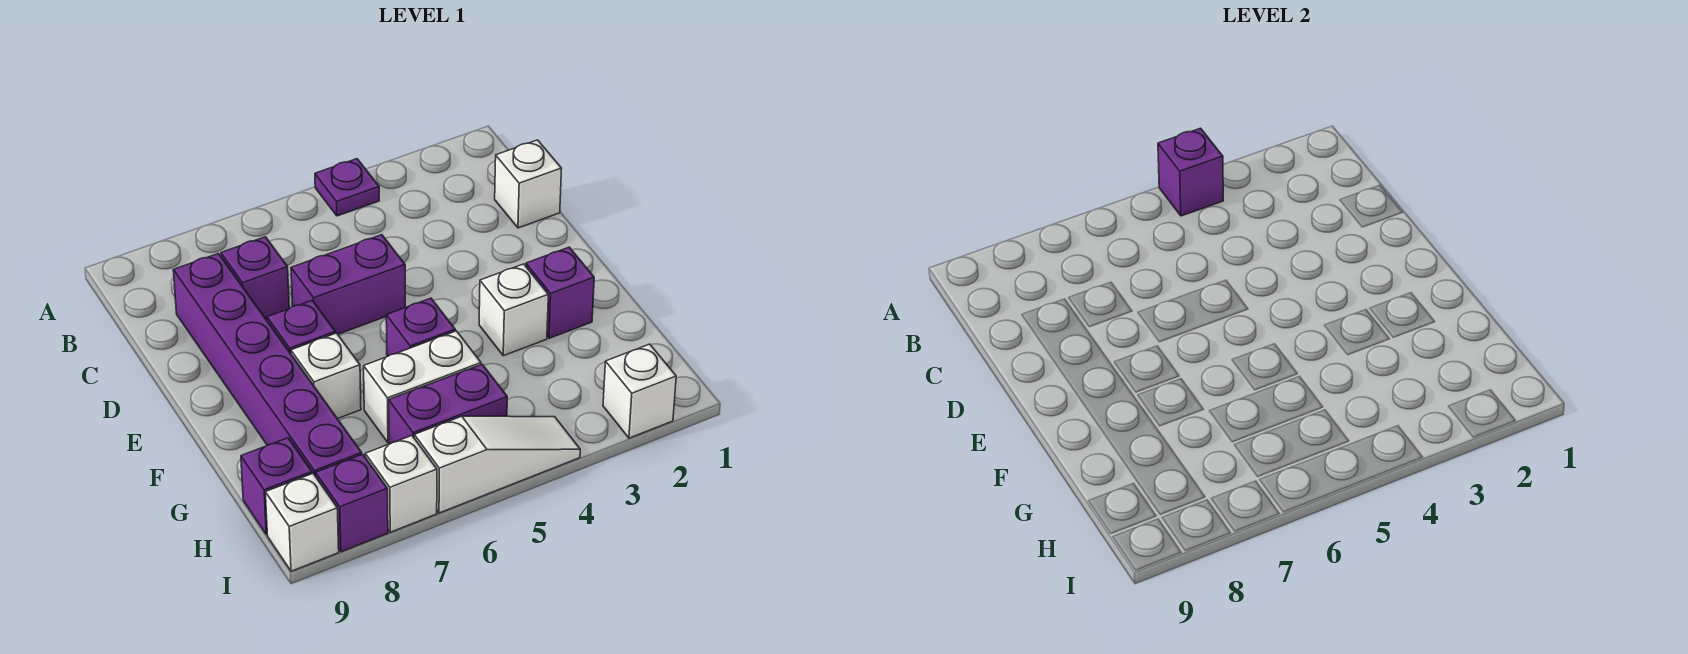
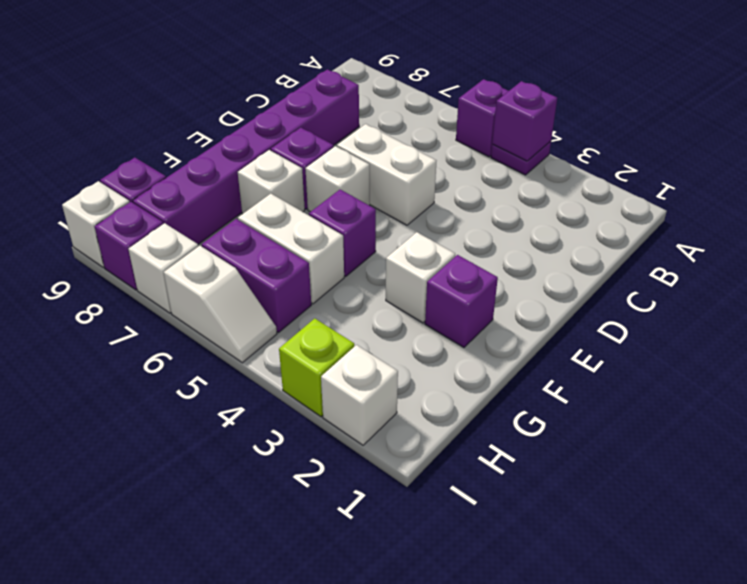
white 1x1 brick [495,140,562,228] -> white 1x1 brick moved to [305,146,370,212]
purple 1x1 brick [221,237,289,320] -> purple 1x1 brick moved to [456,79,508,157]
purple 1x2 brick [291,235,405,334] -> white 1x2 brick [337,124,436,225]
none -> lime 1x1 brick [279,318,354,417]
white 1x3 slope [414,416,580,513] -> white 1x2 slope [164,246,277,363]

